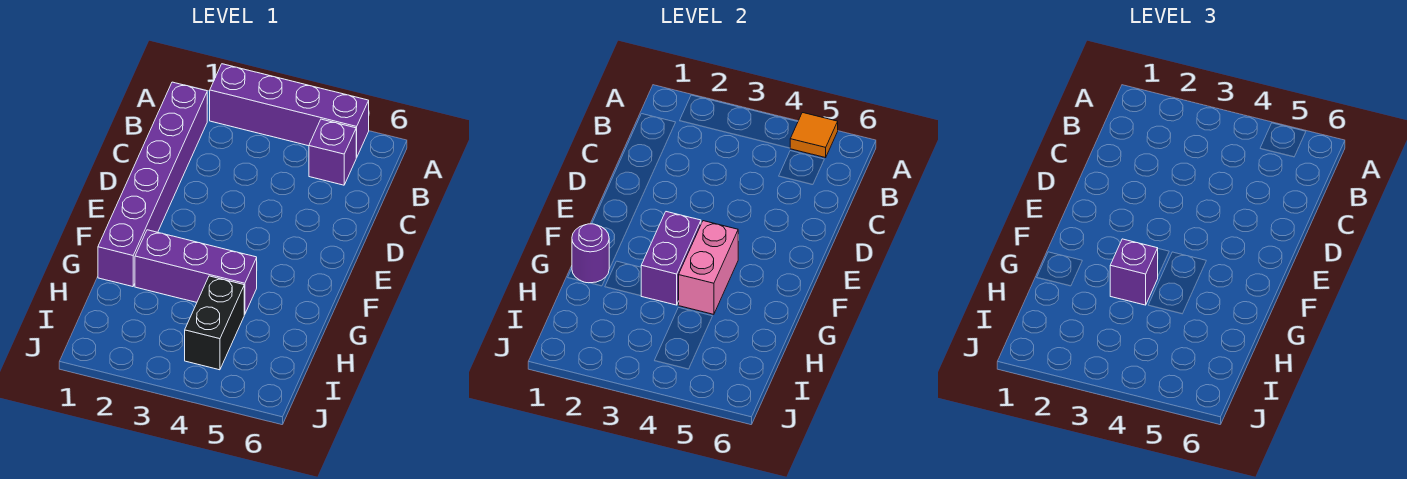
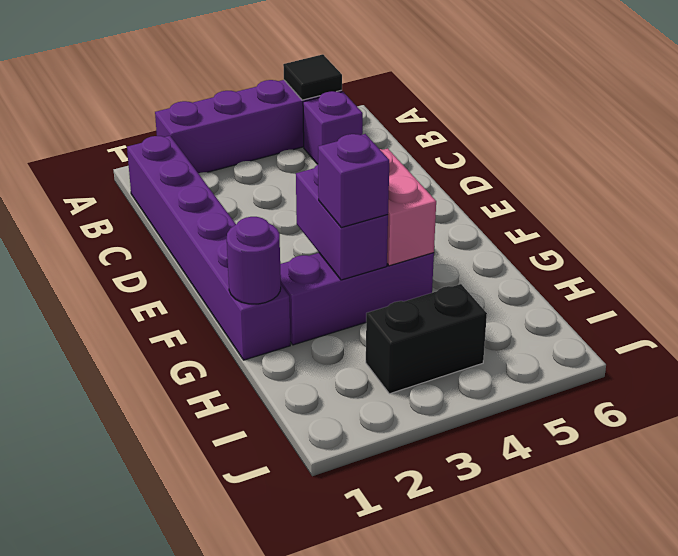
orange 1x1 tile [790,113,838,158] -> black 1x1 tile [283,54,342,100]
black 1x2 brick [185,276,244,370] -> black 1x2 brick turned to [366,284,487,394]

